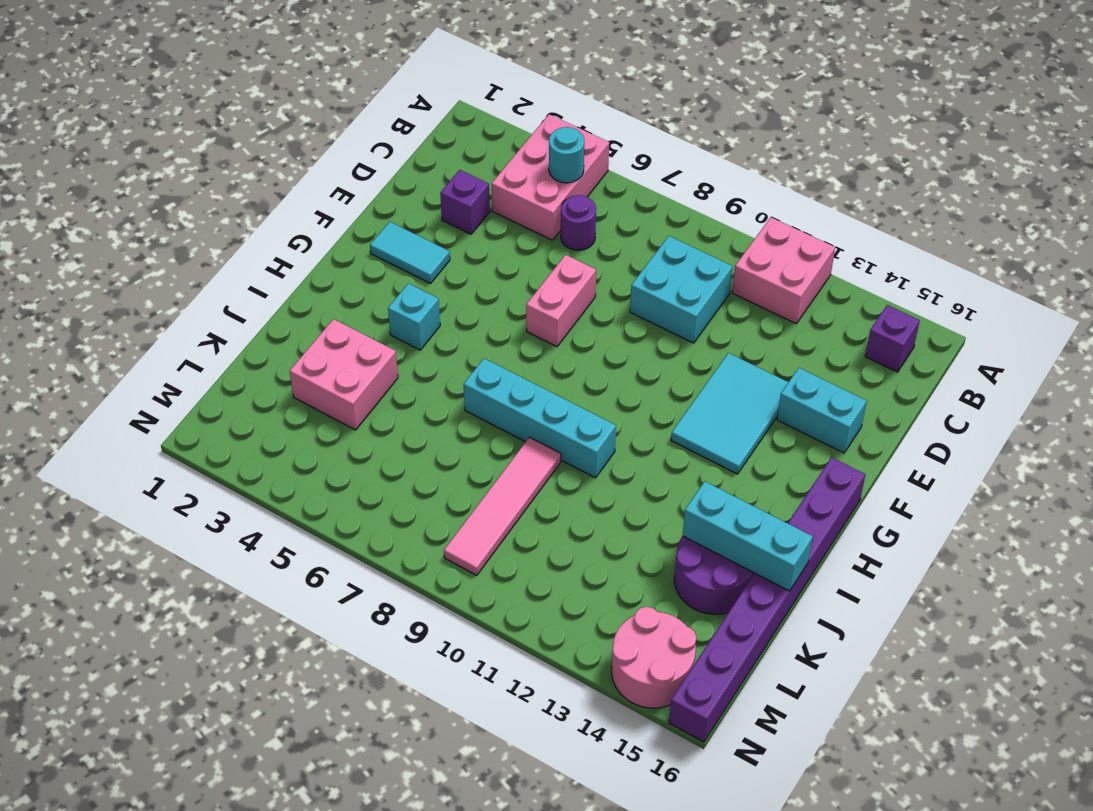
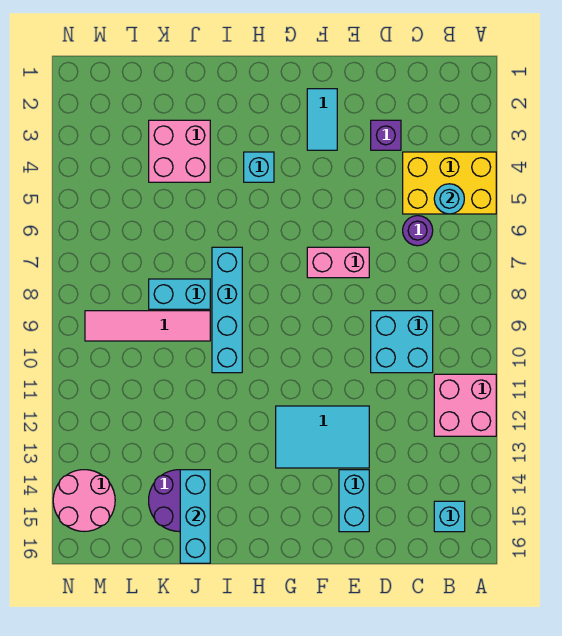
pink 2x3 brick [491,114,609,240] -> yellow 2x3 brick [403,152,496,214]
purple 1x1 brick [865,305,920,372] -> cyan 1x1 brick [434,501,465,532]
purple 1x8 brick [669,457,865,742] -> none
none -> cyan 1x2 brick [149,279,210,309]

